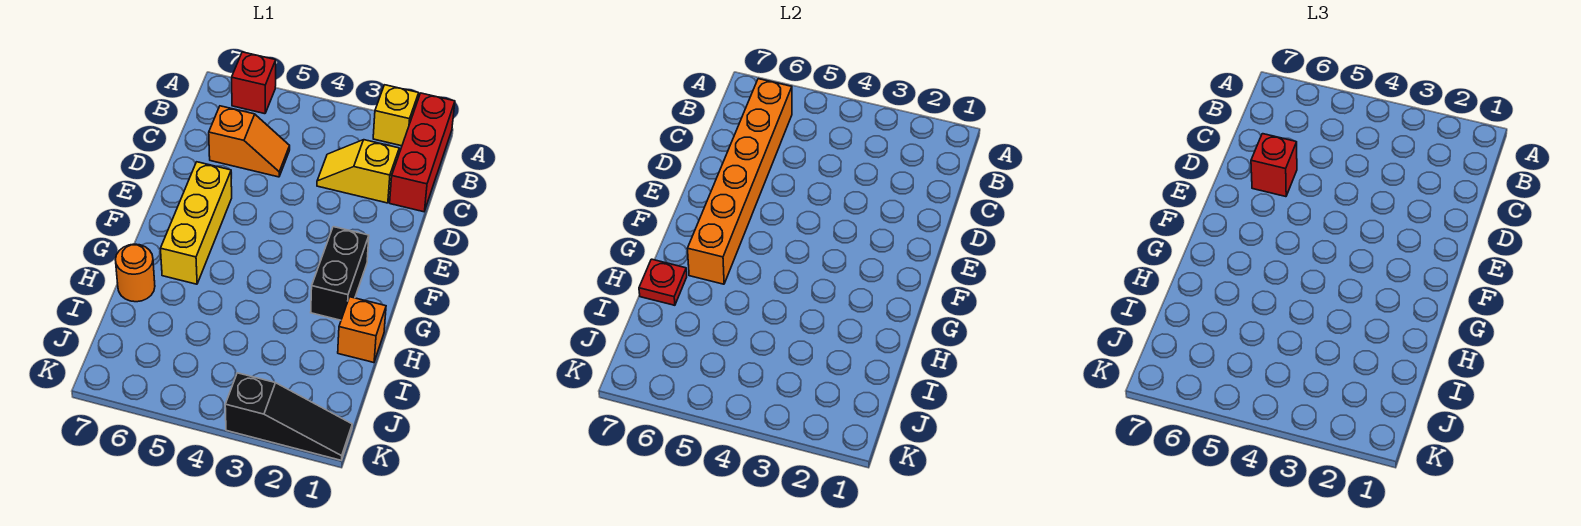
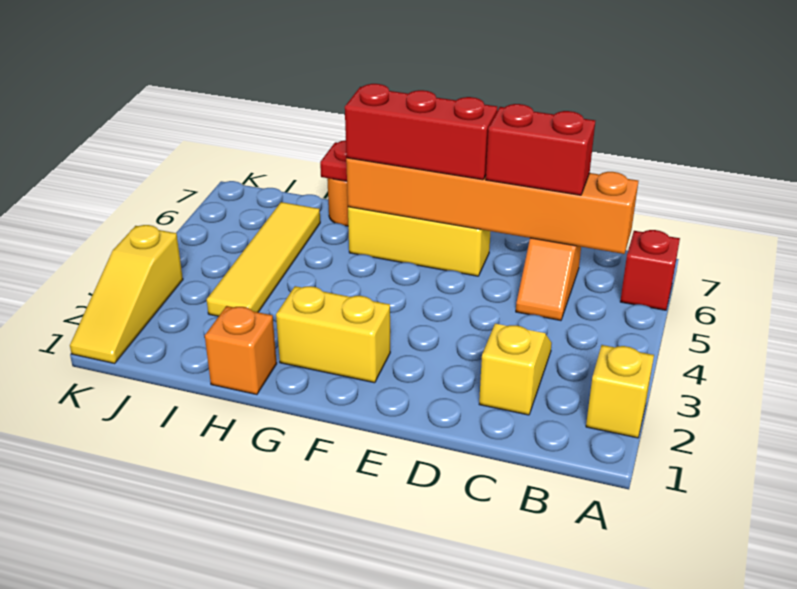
red 1x3 brick [390,93,455,212] -> red 1x3 brick moved to [345,84,497,180]
red 1x1 brick [1251,134,1297,197] -> red 1x2 brick [486,104,595,195]
black 1x2 brick [311,227,369,320] -> yellow 1x2 brick [276,286,390,383]
none -> yellow 1x4 tile [207,202,320,316]
black 1x3 slope [225,373,352,460] -> yellow 1x3 slope [70,225,183,363]

